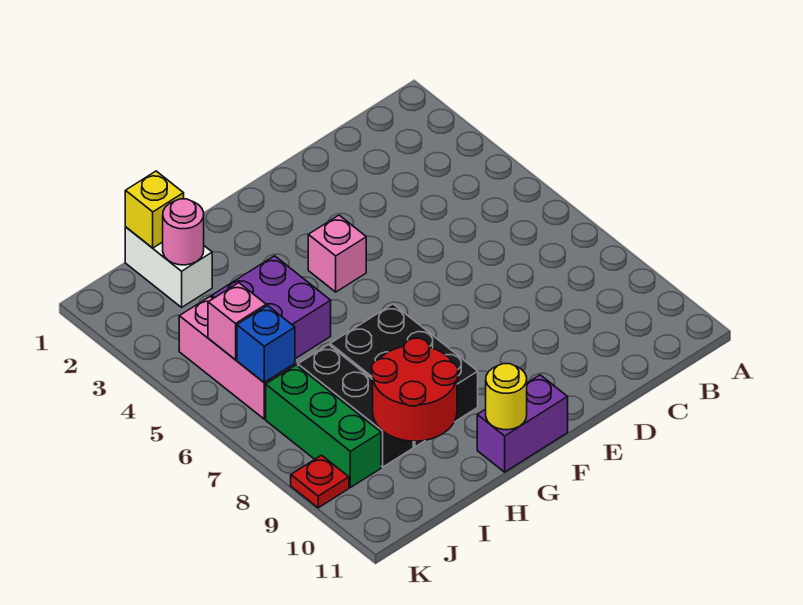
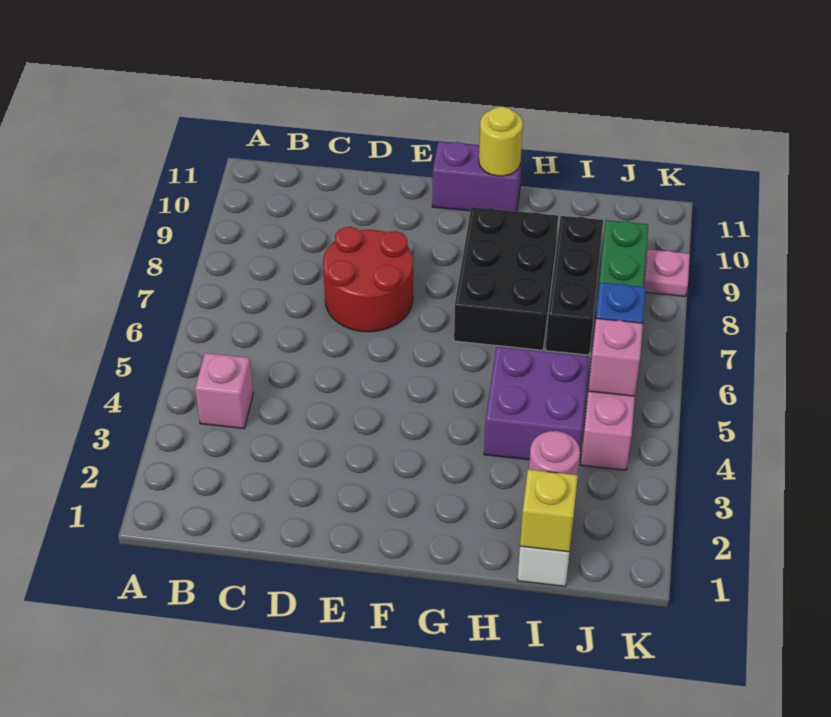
pink 1x1 brick [308,215,366,292] -> pink 1x1 brick moved to [195,353,253,429]
red 2x2 round brick [372,338,458,441] -> red 2x2 round brick moved to [323,227,413,332]
red 1x1 plate [291,455,349,508] -> pink 1x1 plate [644,250,690,296]

